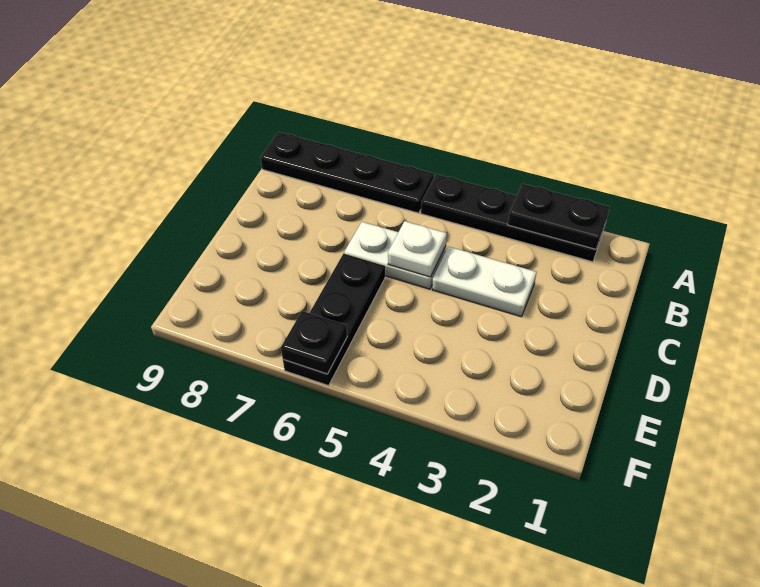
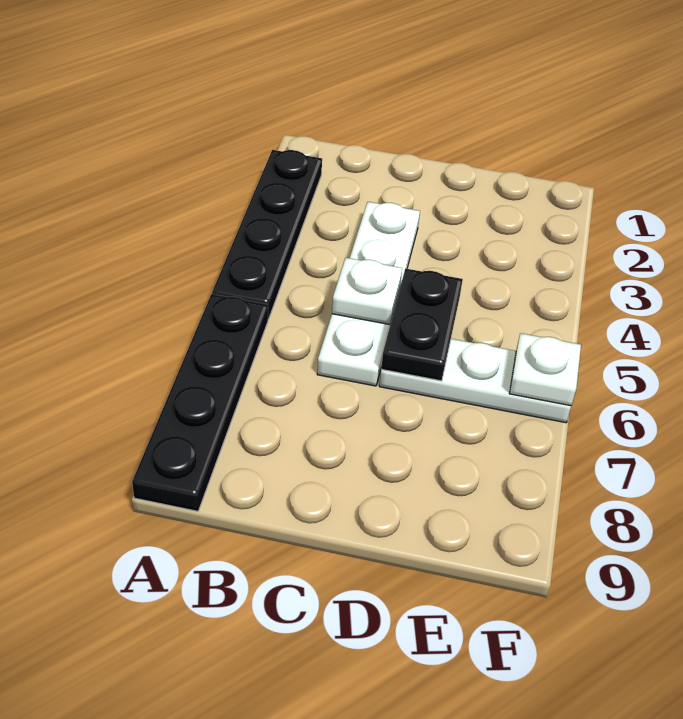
black 1x2 plate [508,184,610,249] -> black 1x2 plate moved to [381,269,463,381]
black 1x3 plate [283,254,385,386] -> white 1x3 plate [379,339,571,423]
black 1x1 plate [281,311,347,374] -> white 1x1 plate [509,333,581,406]

